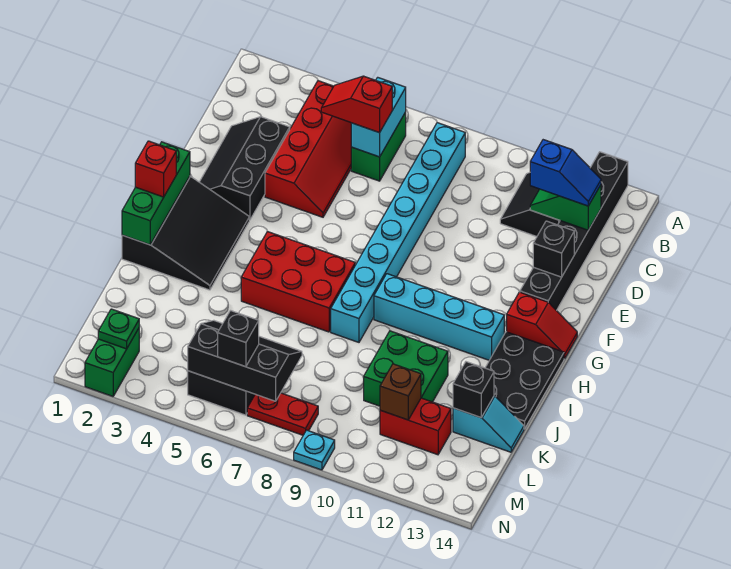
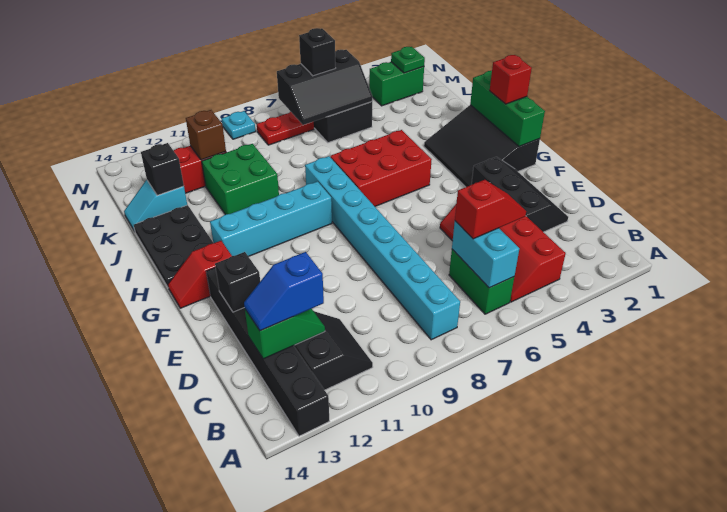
green 1x2 brick [85,328,139,396] -> green 1x2 brick turned to [369,62,424,106]

